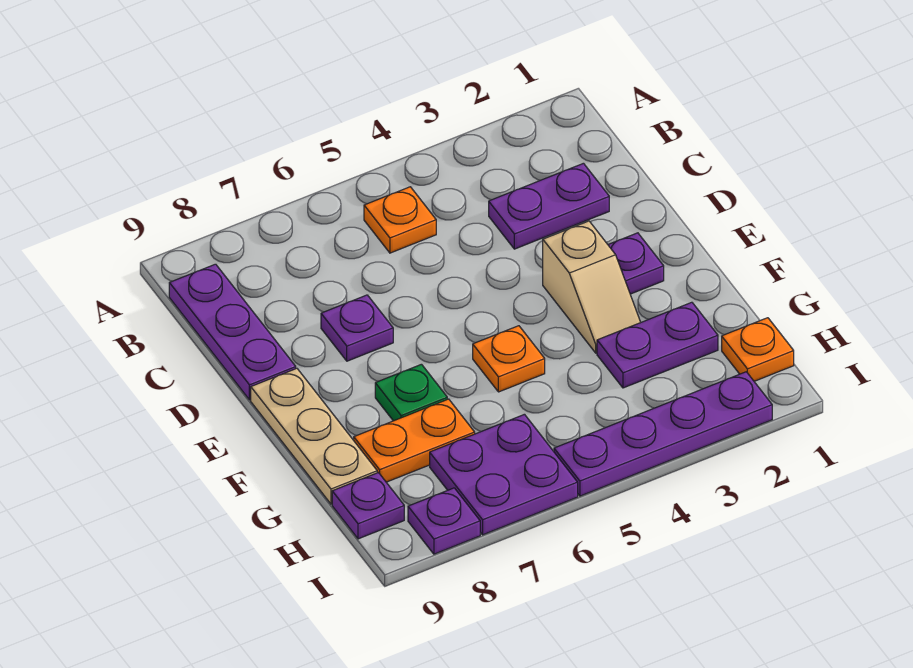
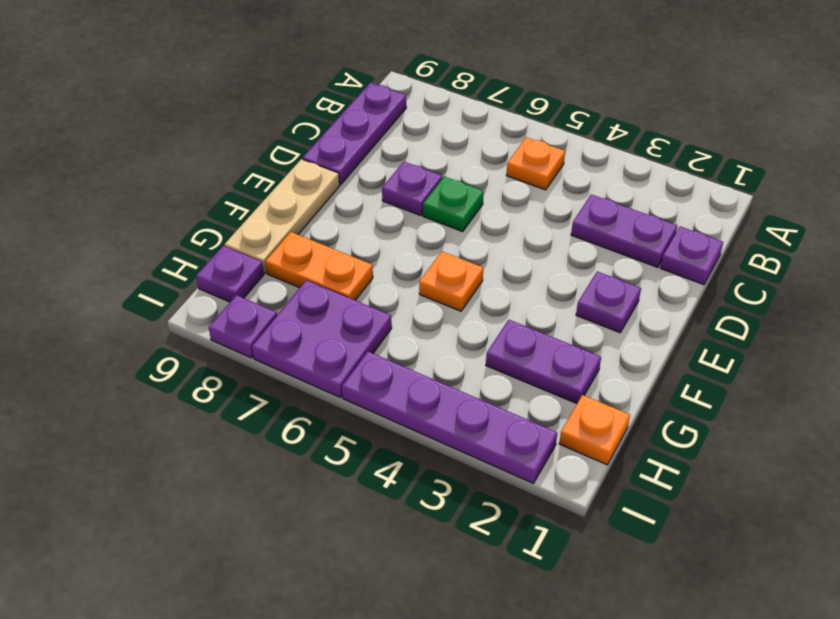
none -> purple 1x1 plate [660,226,723,285]
tan 1x2 slope [543,221,641,353] -> none
green 1x1 plate [375,364,447,421] -> green 1x1 plate moved to [423,176,484,232]

